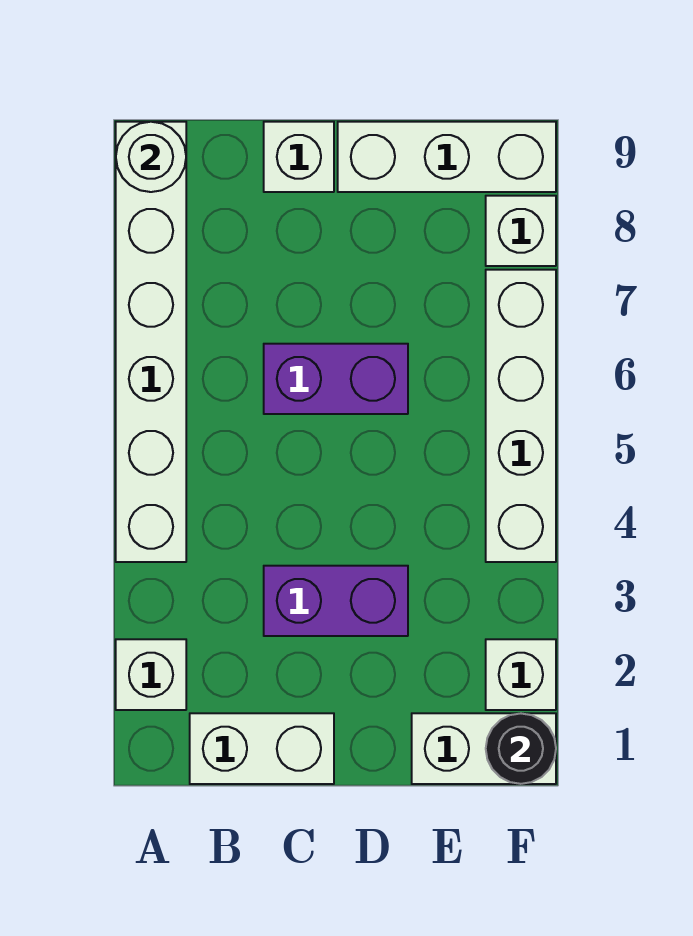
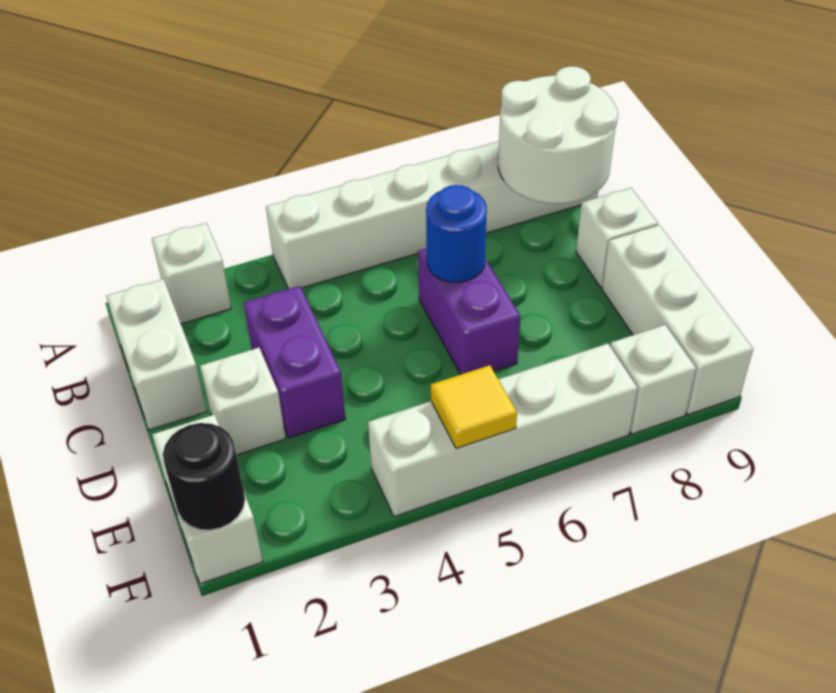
white 1x1 round brick [116,122,186,192] -> white 2x2 round brick [498,66,618,203]
none -> blue 1x1 round brick [426,185,487,282]
white 1x1 brick [486,639,556,710] -> white 1x1 brick moved to [200,348,286,455]
none -> yellow 1x1 tile [431,365,517,448]

